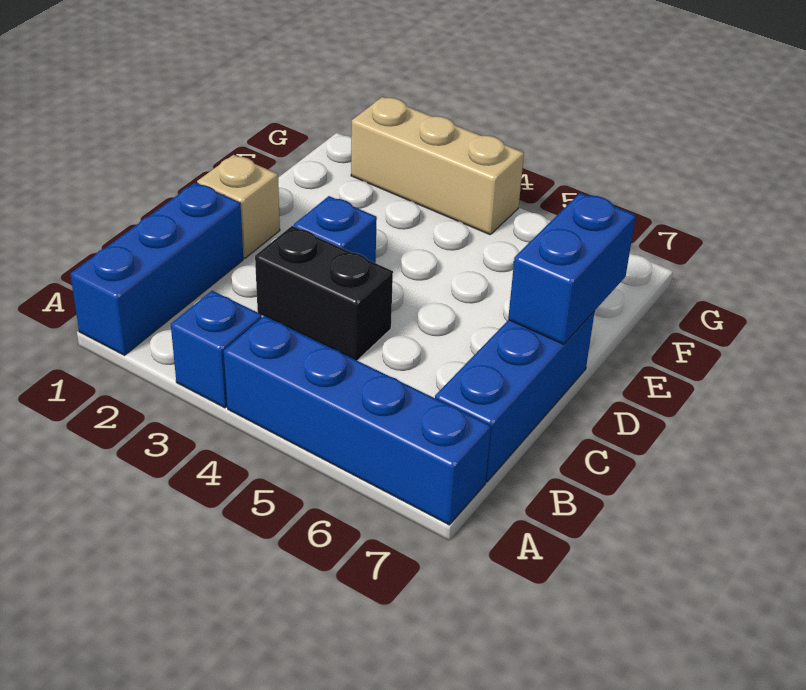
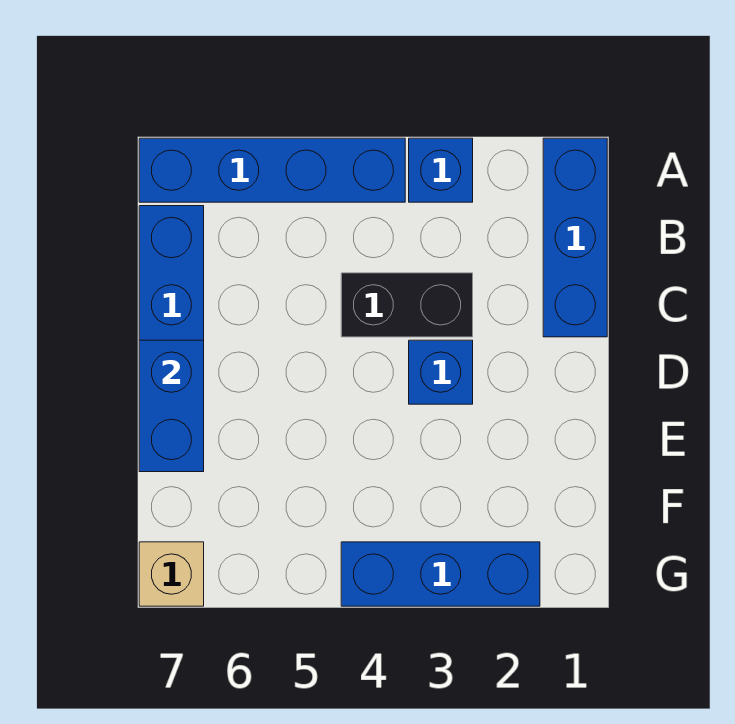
tan 1x1 brick [197,155,280,258] -> tan 1x1 brick moved to [139,542,204,606]
tan 1x3 brick [351,97,524,234] -> blue 1x3 brick [341,542,540,606]

